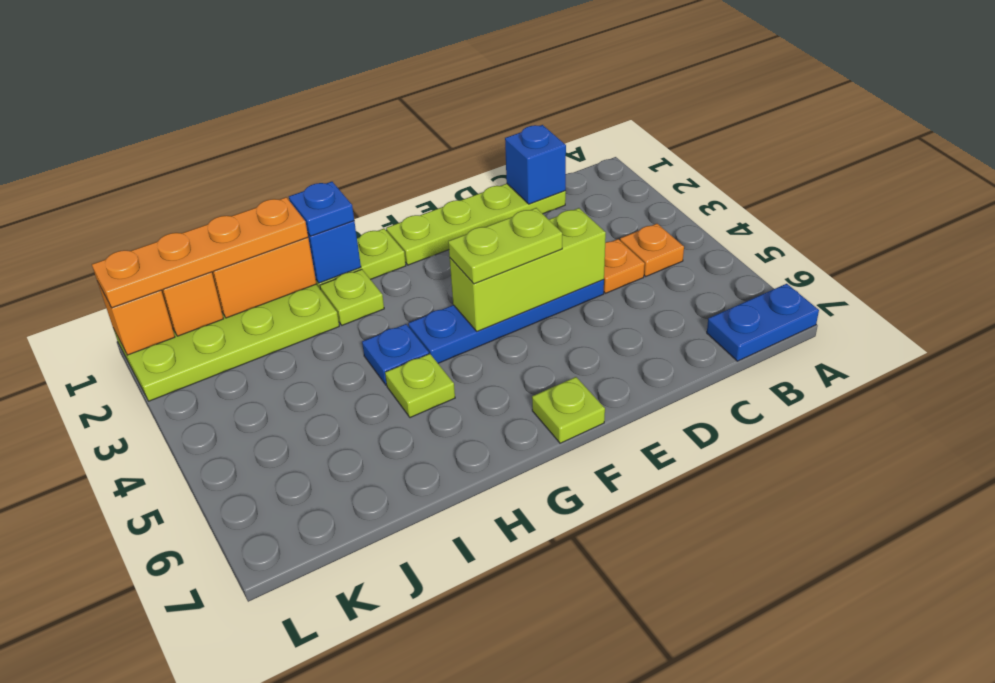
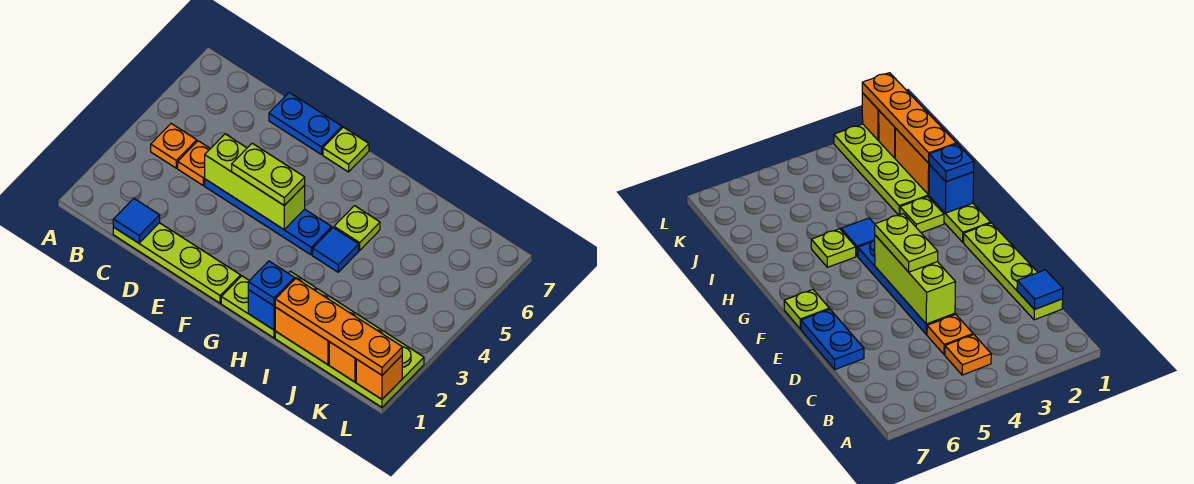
blue 1x2 plate [707,284,819,361] -> blue 1x2 plate moved to [269,92,342,155]
blue 1x1 brick [505,125,566,204] -> blue 1x1 tile [113,199,160,243]
blue 1x1 plate [362,324,429,385] -> blue 1x1 tile [313,228,359,272]

